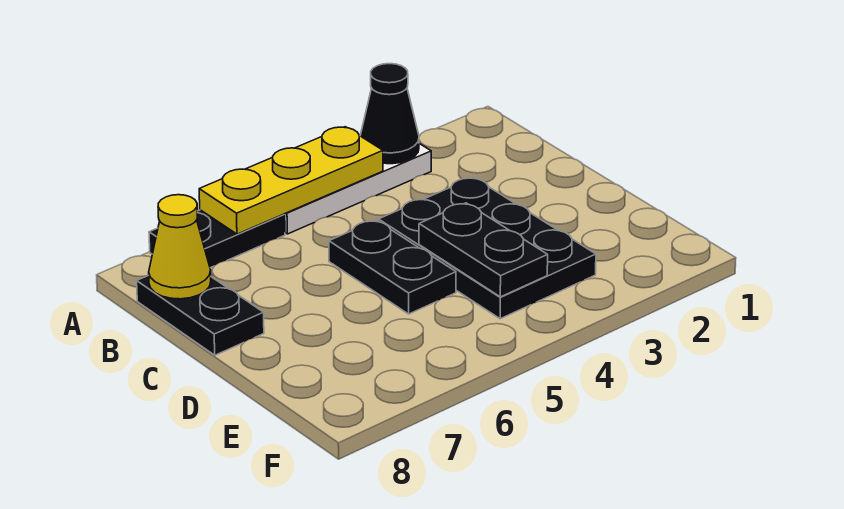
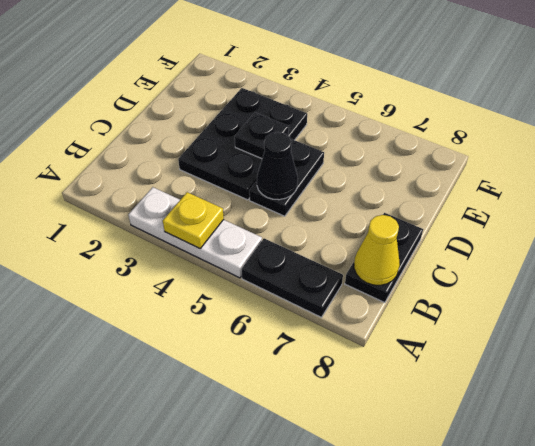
black 1x1 cone [360,64,419,164] -> black 1x1 cone moved to [257,132,298,200]
yellow 1x3 plate [199,127,383,234] -> yellow 1x1 plate [163,192,224,248]
black 1x2 plate [419,203,548,297] -> black 1x1 plate [235,113,289,159]

